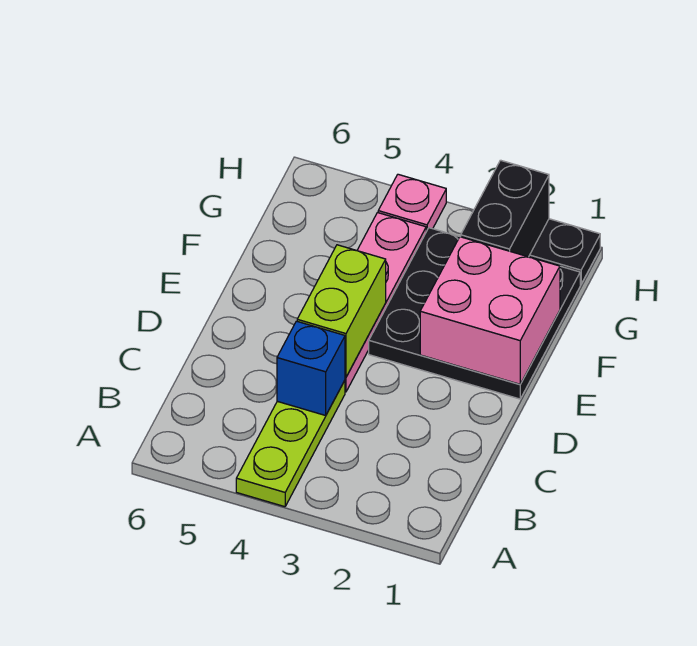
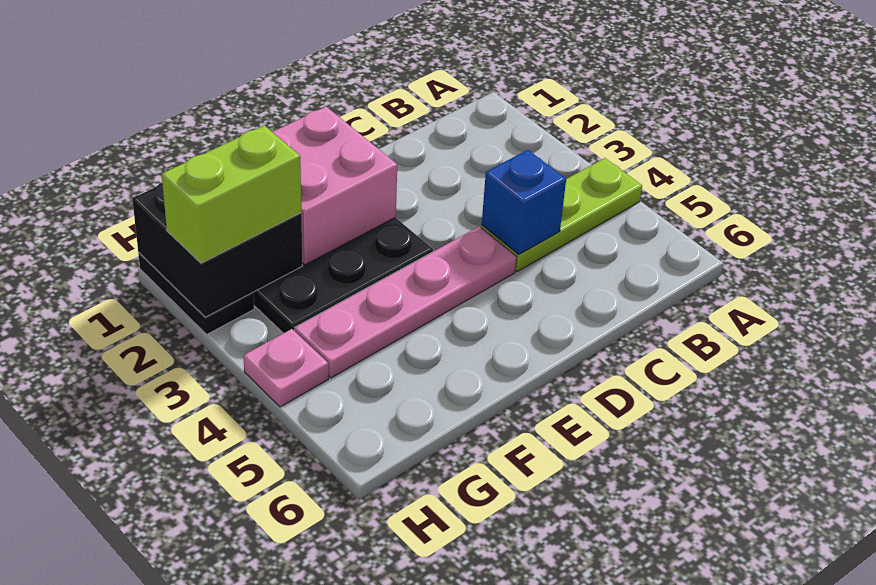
lime 1x2 brick [297,245,386,377] -> lime 1x2 brick moved to [162,125,301,263]
black 1x2 brick [461,160,549,257] -> black 2x2 brick [132,183,302,317]

